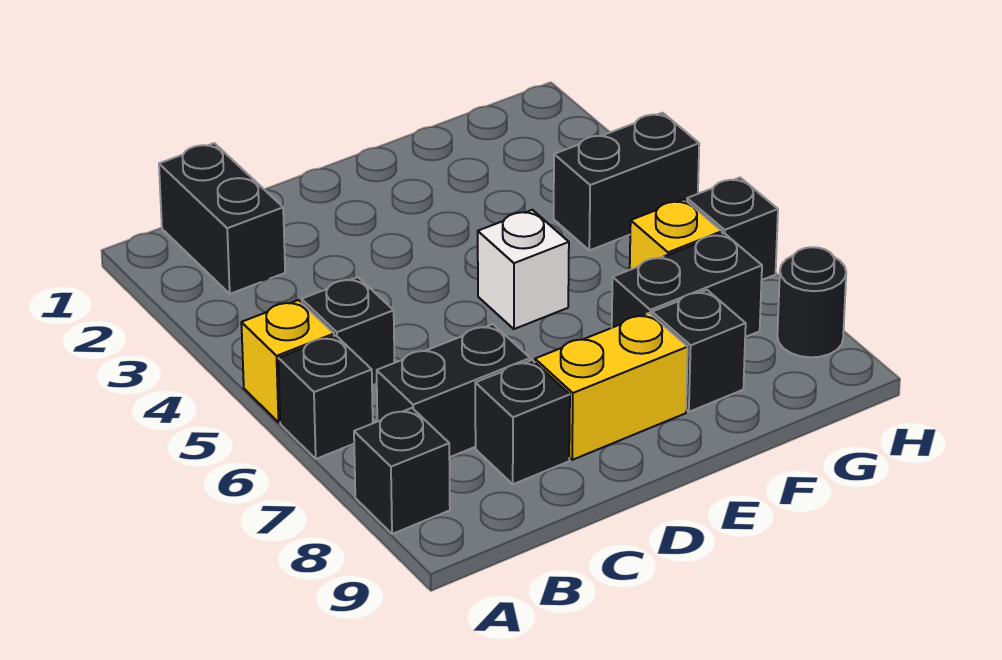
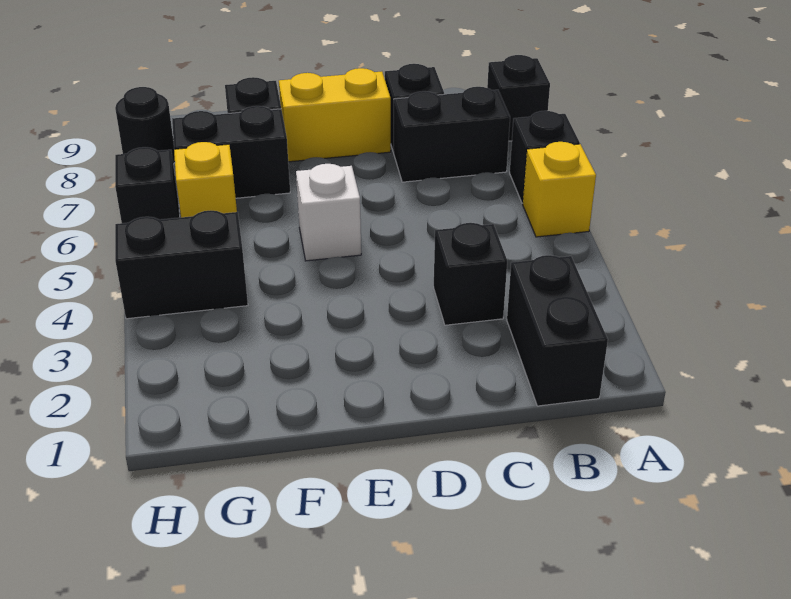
black 1x1 brick [302,277,394,385] -> black 1x1 brick moved to [434,223,507,325]

